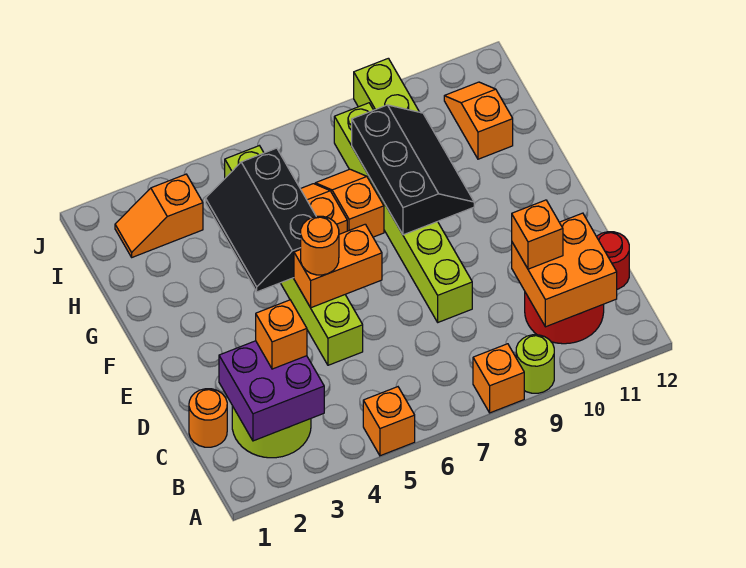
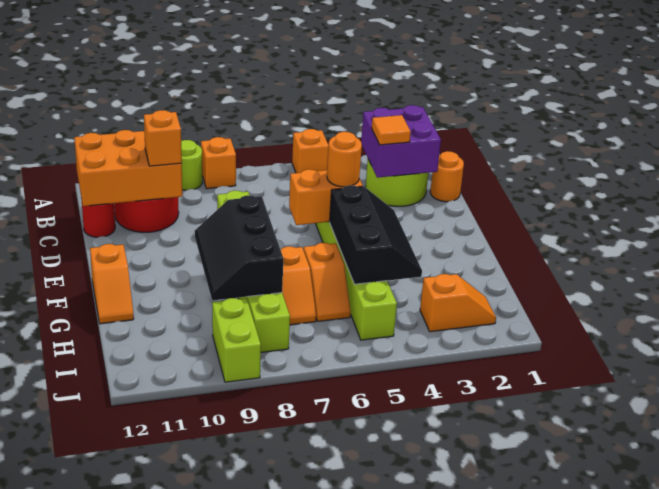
orange 2x2 brick [512,213,617,327] -> orange 2x3 brick [74,130,182,206]
orange 1x1 brick [256,300,307,369] -> orange 1x1 tile [372,115,411,145]
orange 1x2 slope [444,82,513,159] -> orange 1x2 slope moved to [90,244,134,324]

